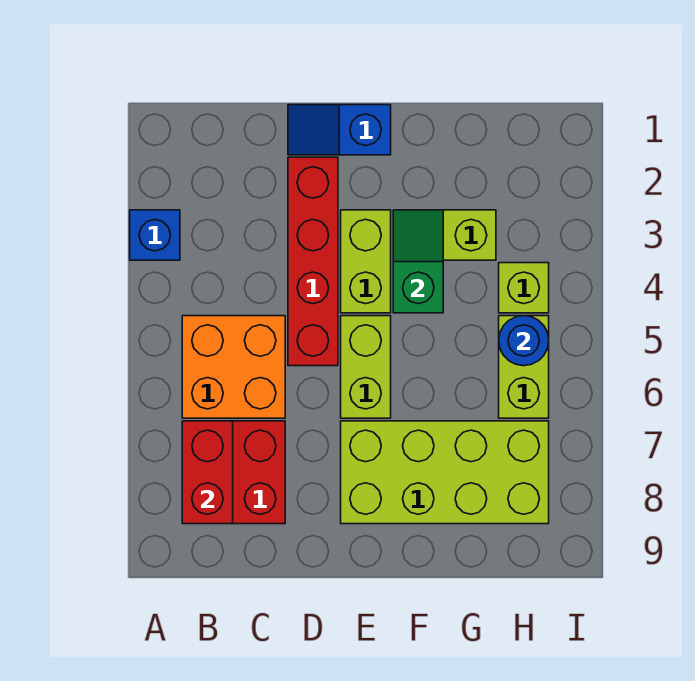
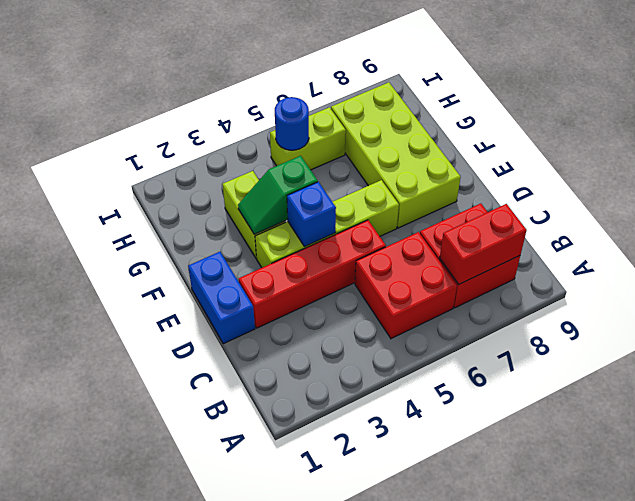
blue 1x1 brick [130,210,180,260] -> blue 1x1 brick moved to [287,182,336,246]
orange 2x2 brick [182,316,285,418] -> red 2x2 brick [355,232,457,339]
blue 1x2 slope [288,105,391,155] -> blue 1x2 brick [188,252,255,344]
lime 1x1 brick [499,263,549,313] -> none

